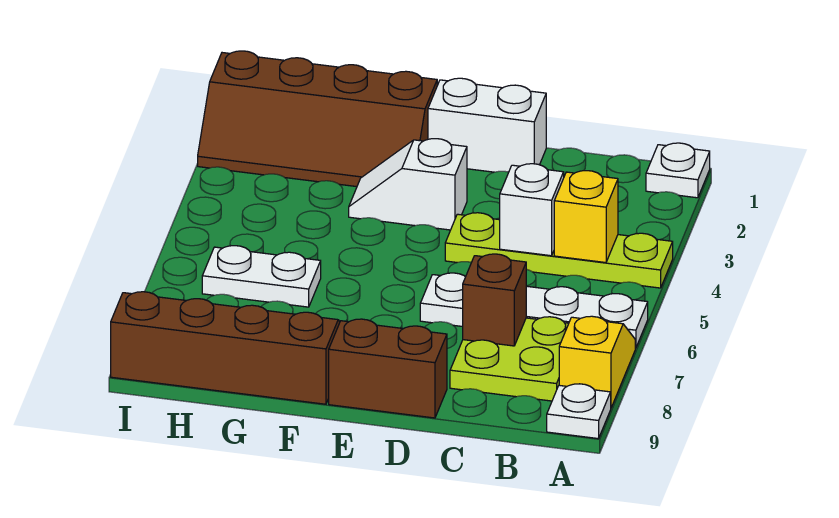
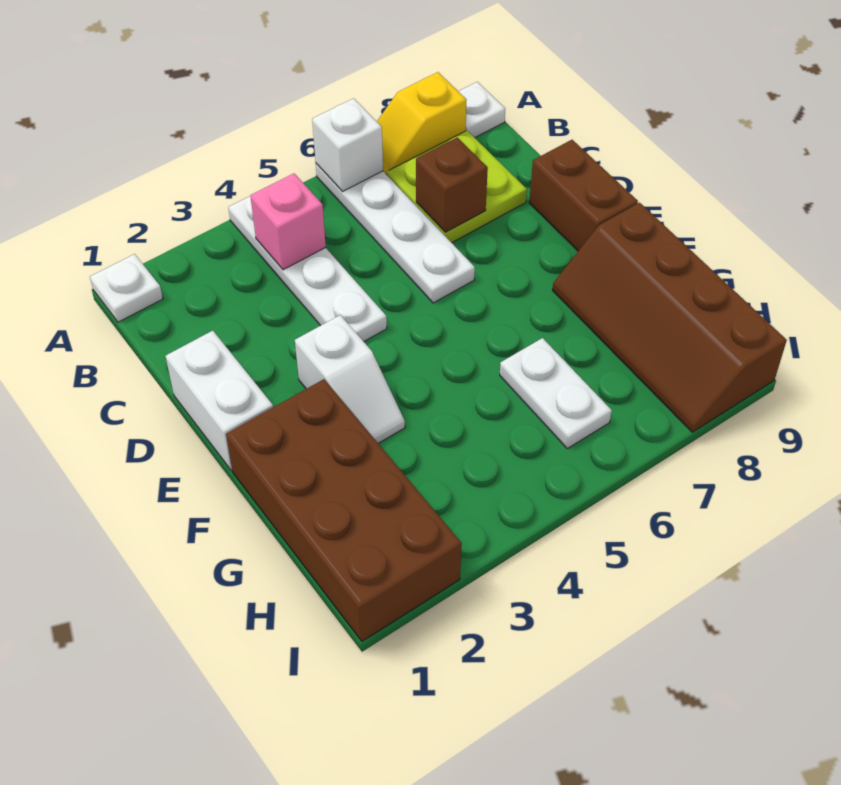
lime 1x4 plate [445,213,673,288] -> white 1x4 plate [228,196,387,341]
yellow 1x1 brick [554,171,618,263] -> pink 1x1 brick [250,174,326,270]
white 1x1 brick [500,164,564,256] -> white 1x1 brick moved to [312,98,383,192]
brown 2x4 slope [198,51,437,187] -> brown 2x4 brick [226,379,462,641]

